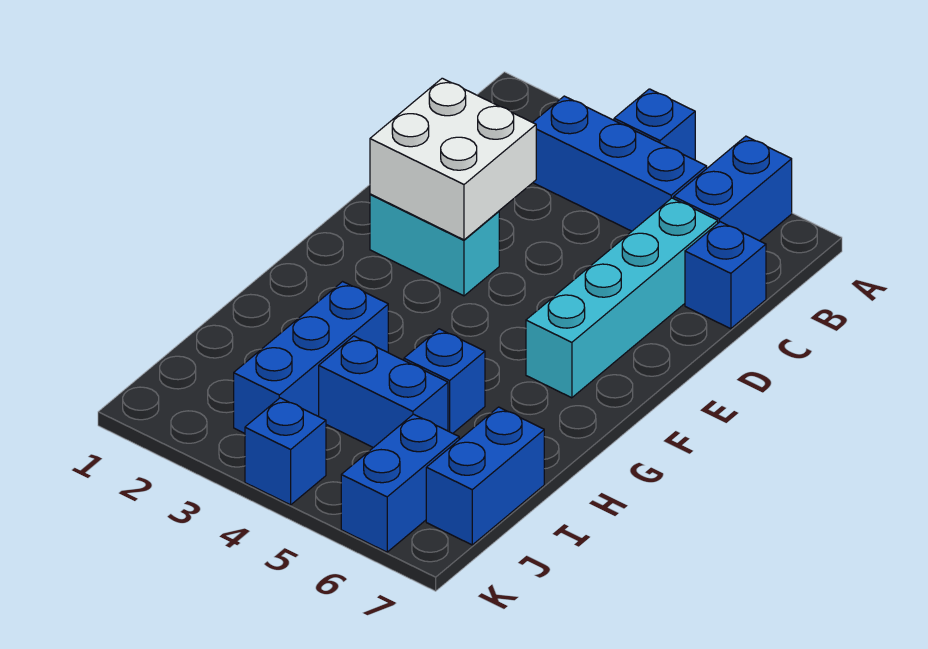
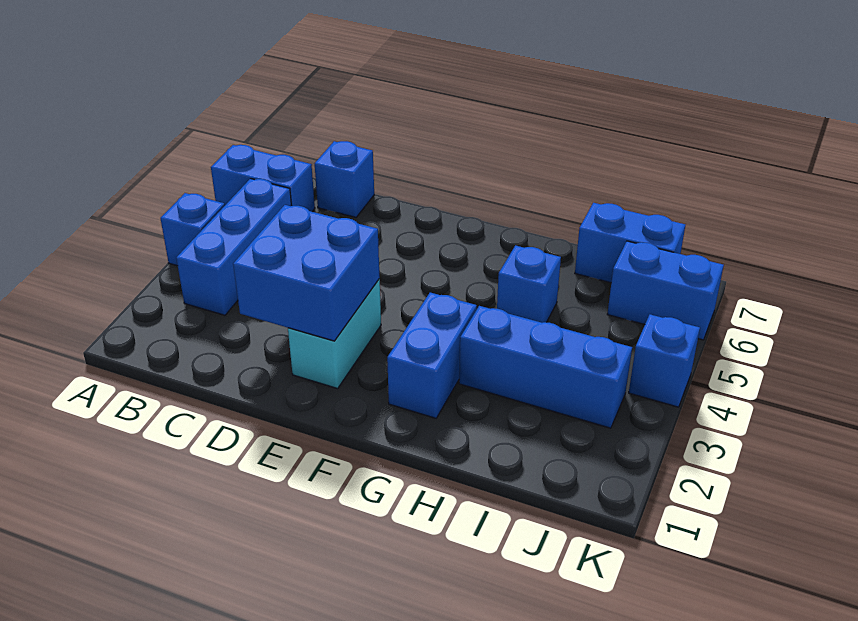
cyan 1x4 brick [526,198,718,398] -> none
white 2x2 brick [370,78,536,240] -> blue 2x2 brick [233,205,380,341]
blue 1x2 brick [319,336,448,448] -> blue 1x2 brick moved to [387,293,477,418]

